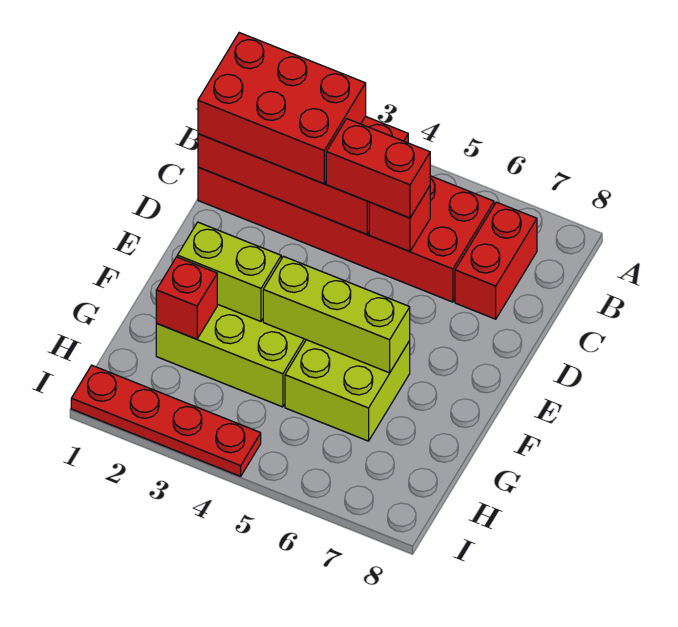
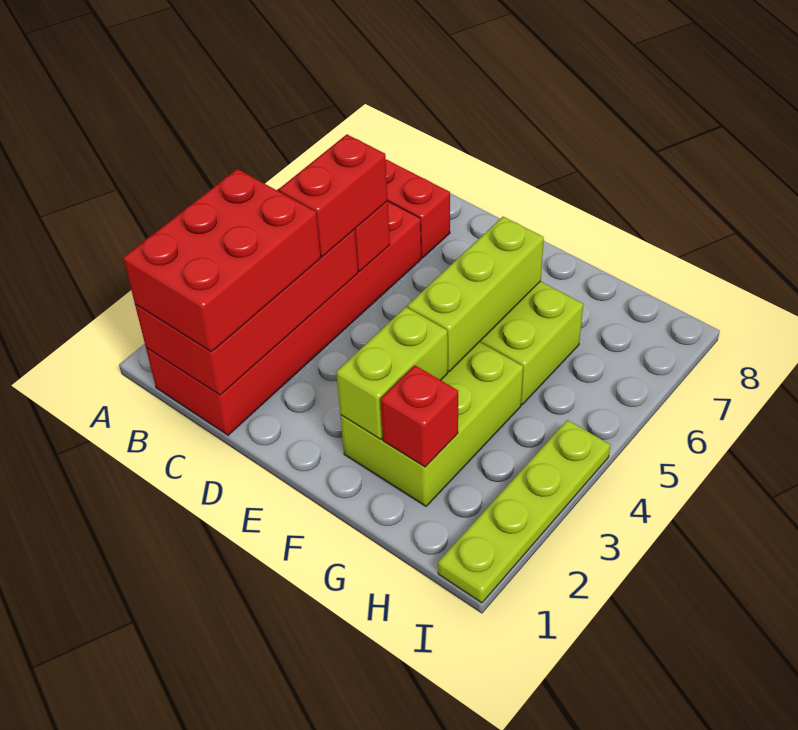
red 1x4 plate [71,365,261,476] -> lime 1x4 plate [438,420,610,603]

